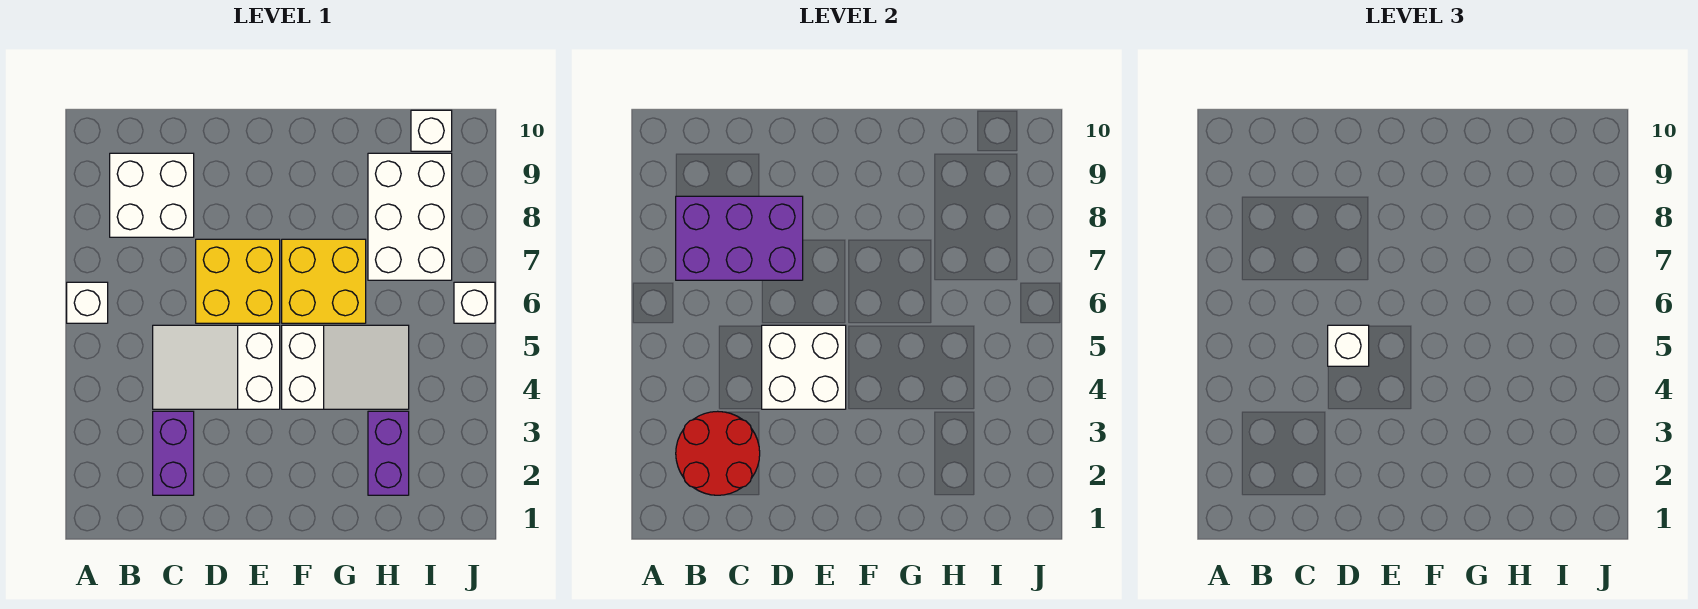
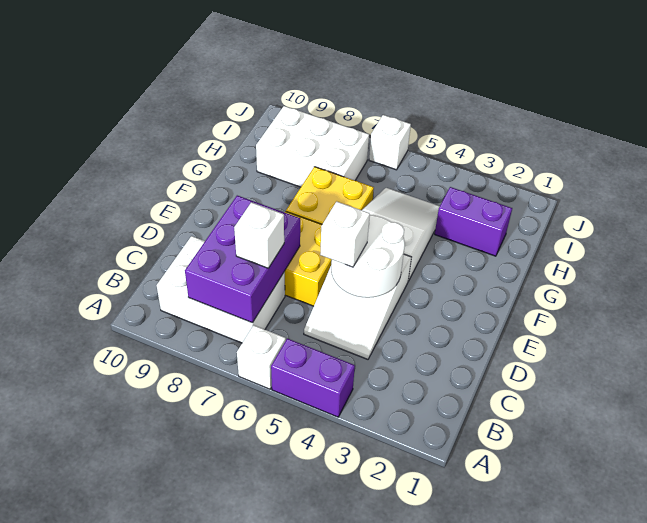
red 2x2 round brick [676,411,760,495] -> none
white 2x2 brick [110,153,194,237] -> white 2x3 brick [157,236,285,343]
purple 1x2 brick [153,411,194,495] -> purple 1x2 brick moved to [271,339,355,417]
white 2x2 brick [762,325,846,409] -> white 2x2 round brick [331,215,405,298]
white 1x1 brick [411,110,452,151] -> white 1x1 brick moved to [234,202,284,268]

